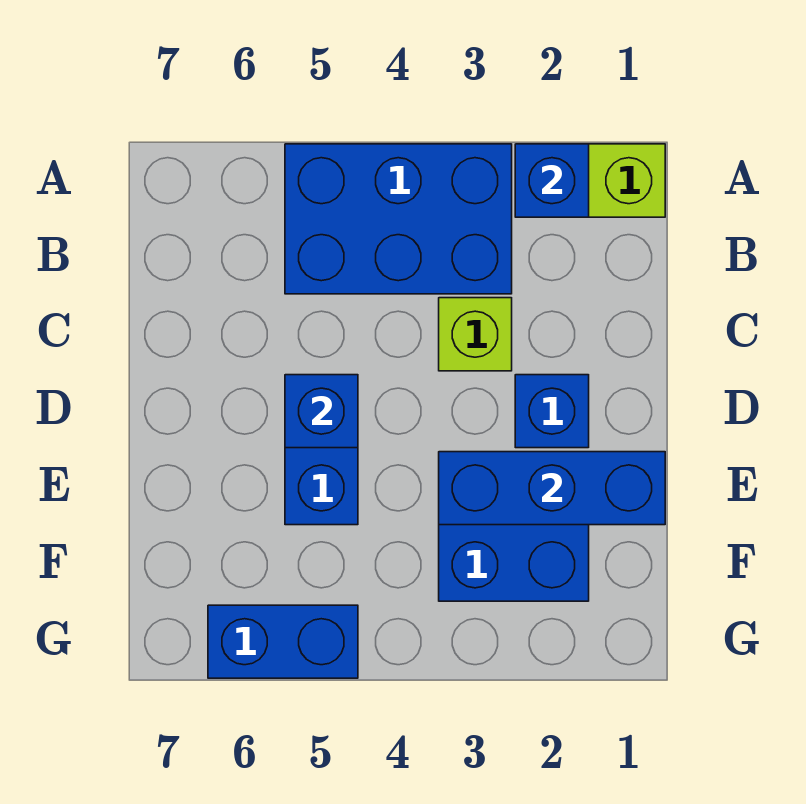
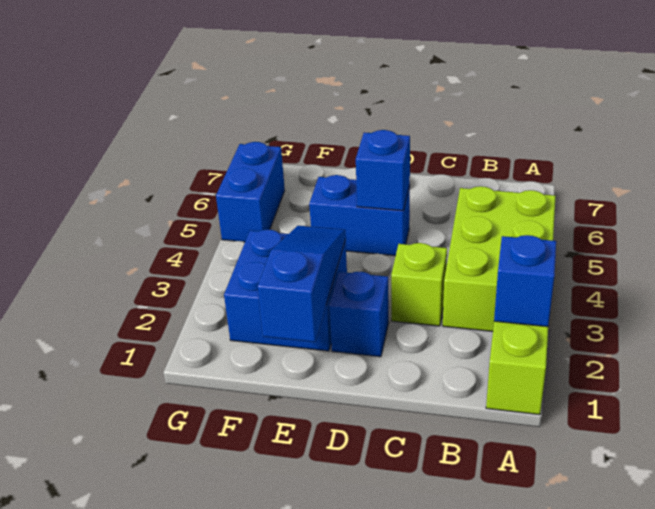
blue 2x3 brick [285,144,512,294] -> lime 2x3 brick [443,186,556,331]
blue 1x3 brick [439,452,665,525] -> blue 1x3 slope [258,226,346,342]

